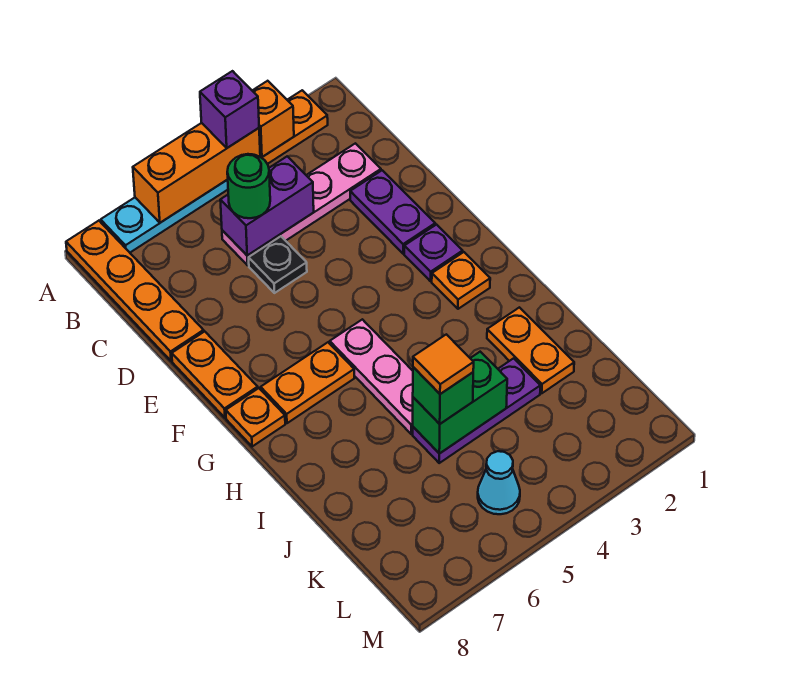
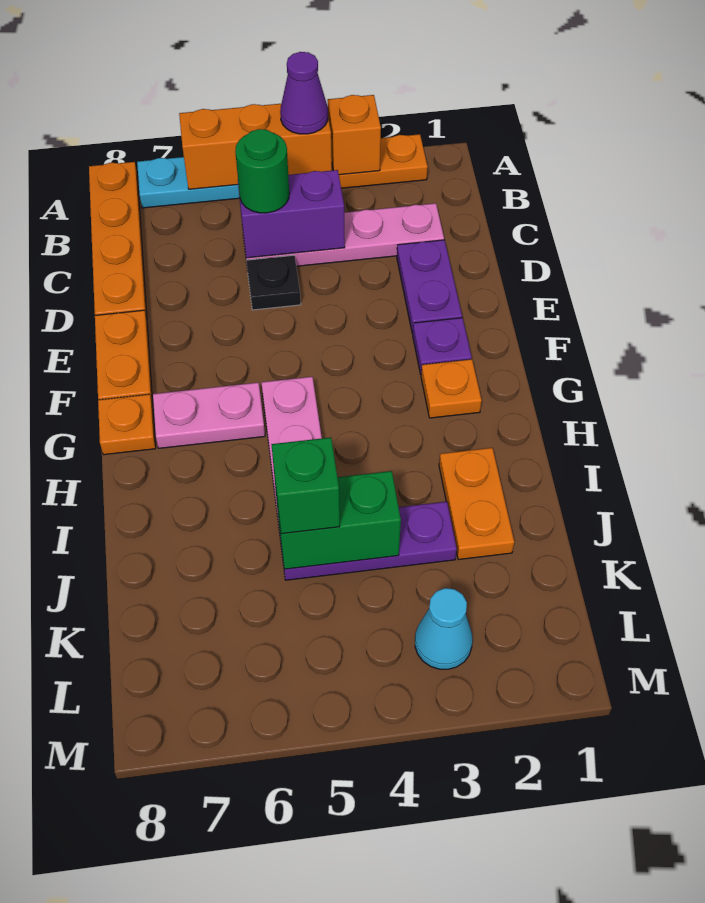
purple 1x1 brick [200,71,259,148] -> purple 1x1 cone [280,52,328,134]
orange 1x2 plate [261,342,354,423] -> pink 1x2 plate [153,382,265,448]
orange 1x1 tile [413,334,474,394] -> none
cyan 1x1 cone [478,451,520,514] -> cyan 1x1 cone moved to [415,588,473,669]

